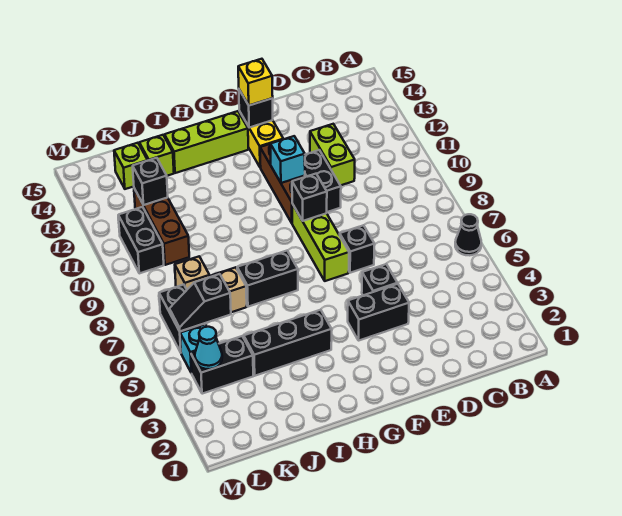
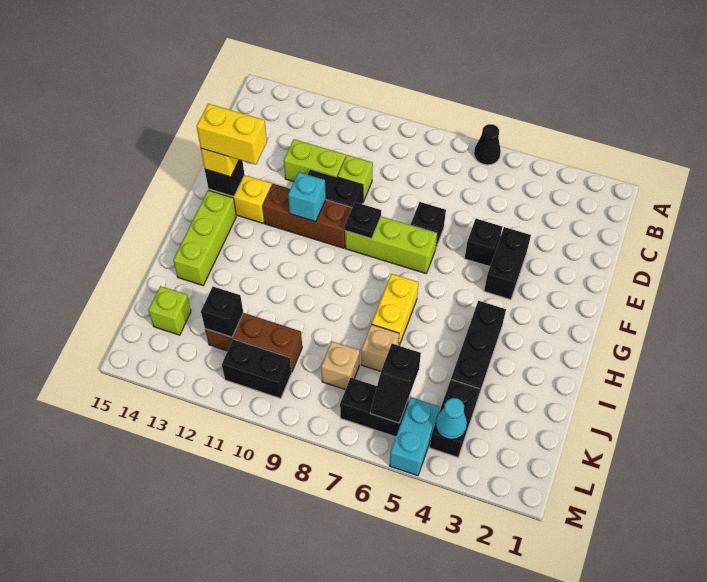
black 1x1 brick [292,174,327,221] -> black 1x1 plate [345,202,381,239]
none -> yellow 1x2 brick [197,104,267,164]
black 1x2 brick [237,251,298,307] -> yellow 1x2 brick [372,274,419,345]
lime 1x1 brick [139,135,174,176] -> lime 1x1 brick moved to [338,155,373,202]
cyan 1x1 brick [180,325,206,373] -> cyan 1x2 brick [389,397,439,476]

